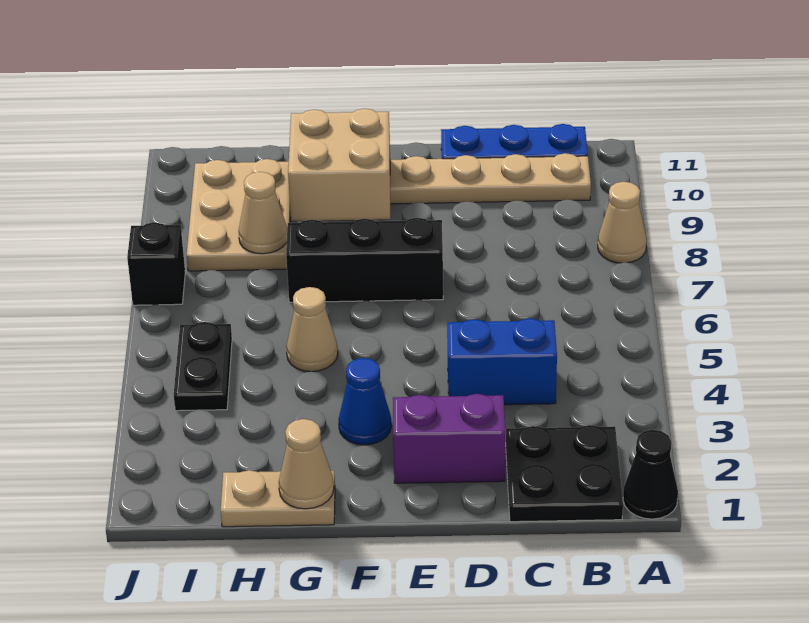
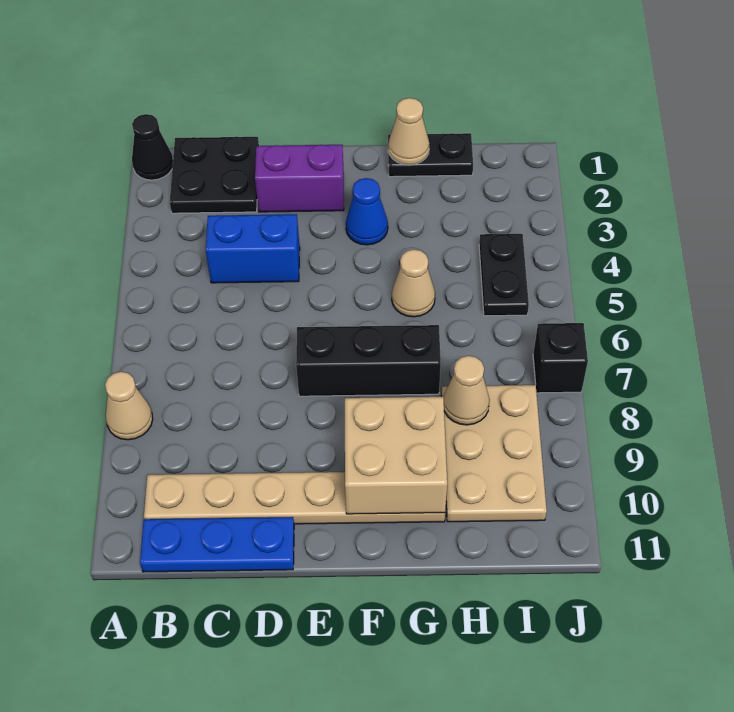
tan 1x2 plate [221,470,335,527] -> black 1x2 plate [388,133,473,177]

